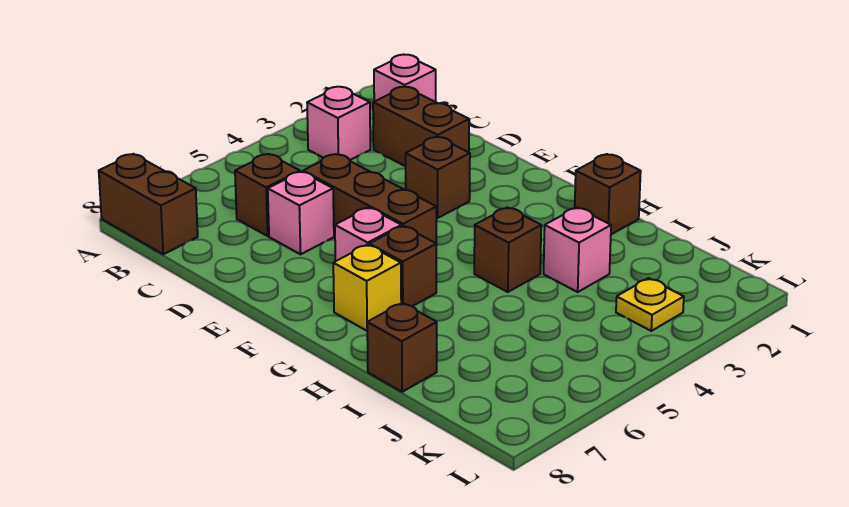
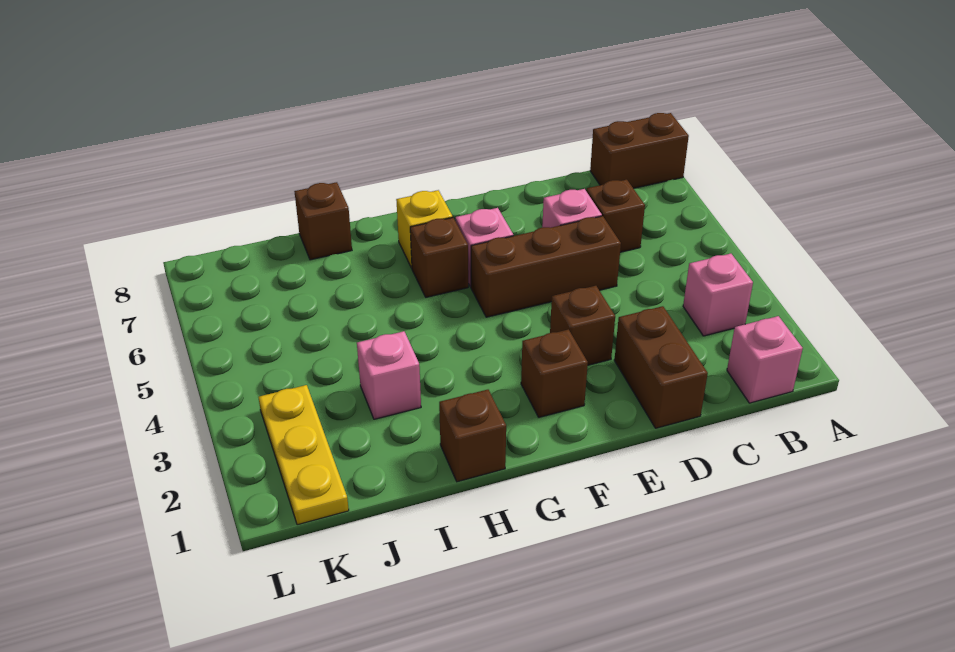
brown 1x2 brick [373,87,469,166] -> brown 1x2 brick turned to [614,306,708,428]
brown 1x1 brick [474,207,541,292] -> brown 1x1 brick moved to [521,329,588,417]
yellow 1x1 plate [616,278,684,331] -> yellow 1x3 plate [258,385,349,525]

